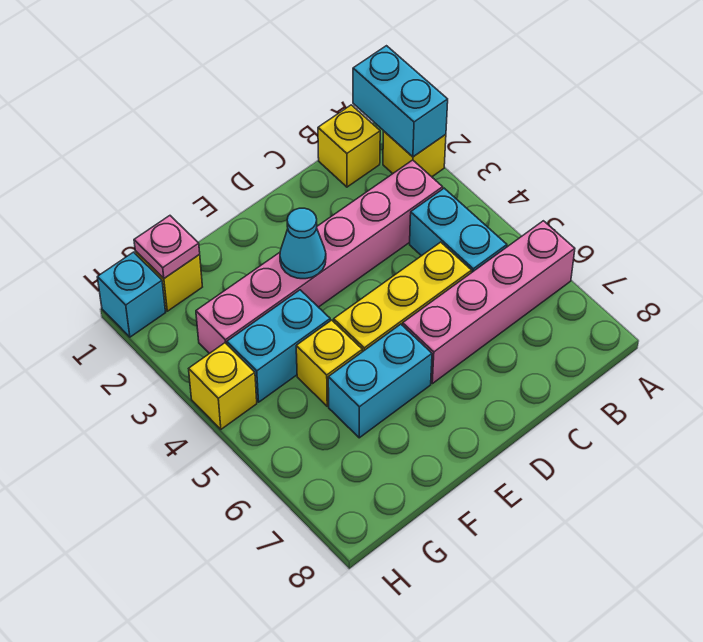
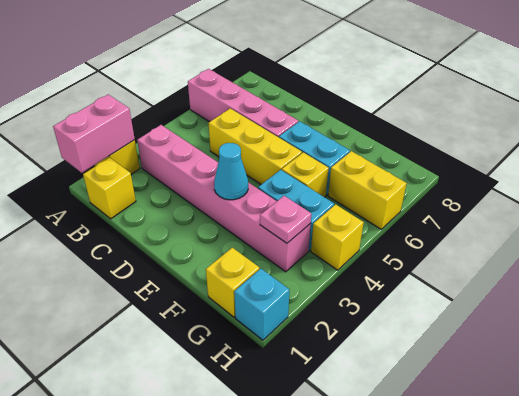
cyan 1x2 brick [353,46,448,157] -> pink 1x2 brick [53,94,135,173]
cyan 1x2 brick [410,188,507,273] -> none
pink 1x1 plate [134,216,200,278] -> pink 1x1 plate moved to [260,196,311,243]
none -> yellow 1x2 brick [328,151,407,229]

